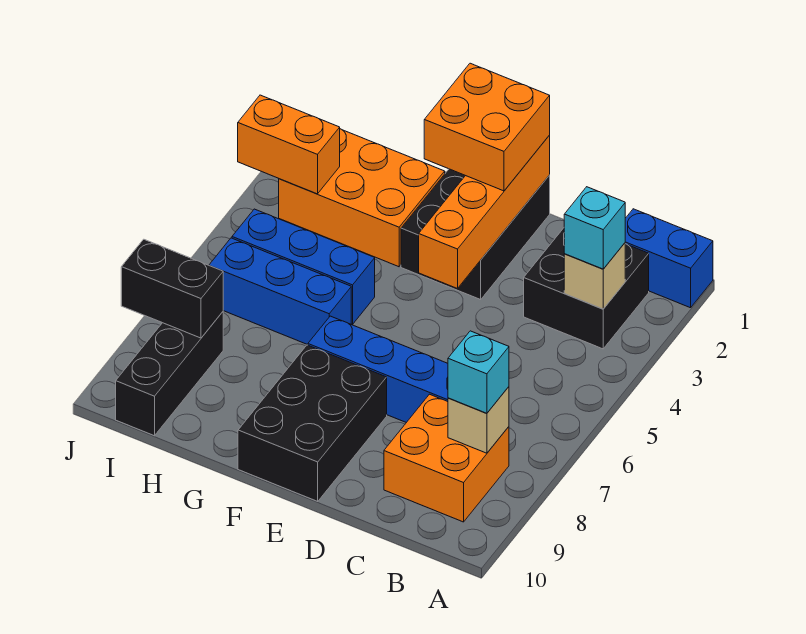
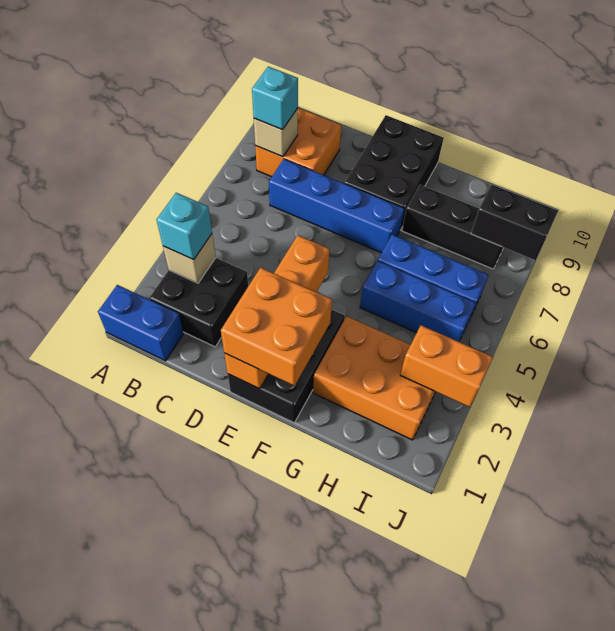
black 1x3 brick [116,312,223,436] -> black 1x3 brick turned to [402,185,504,269]

